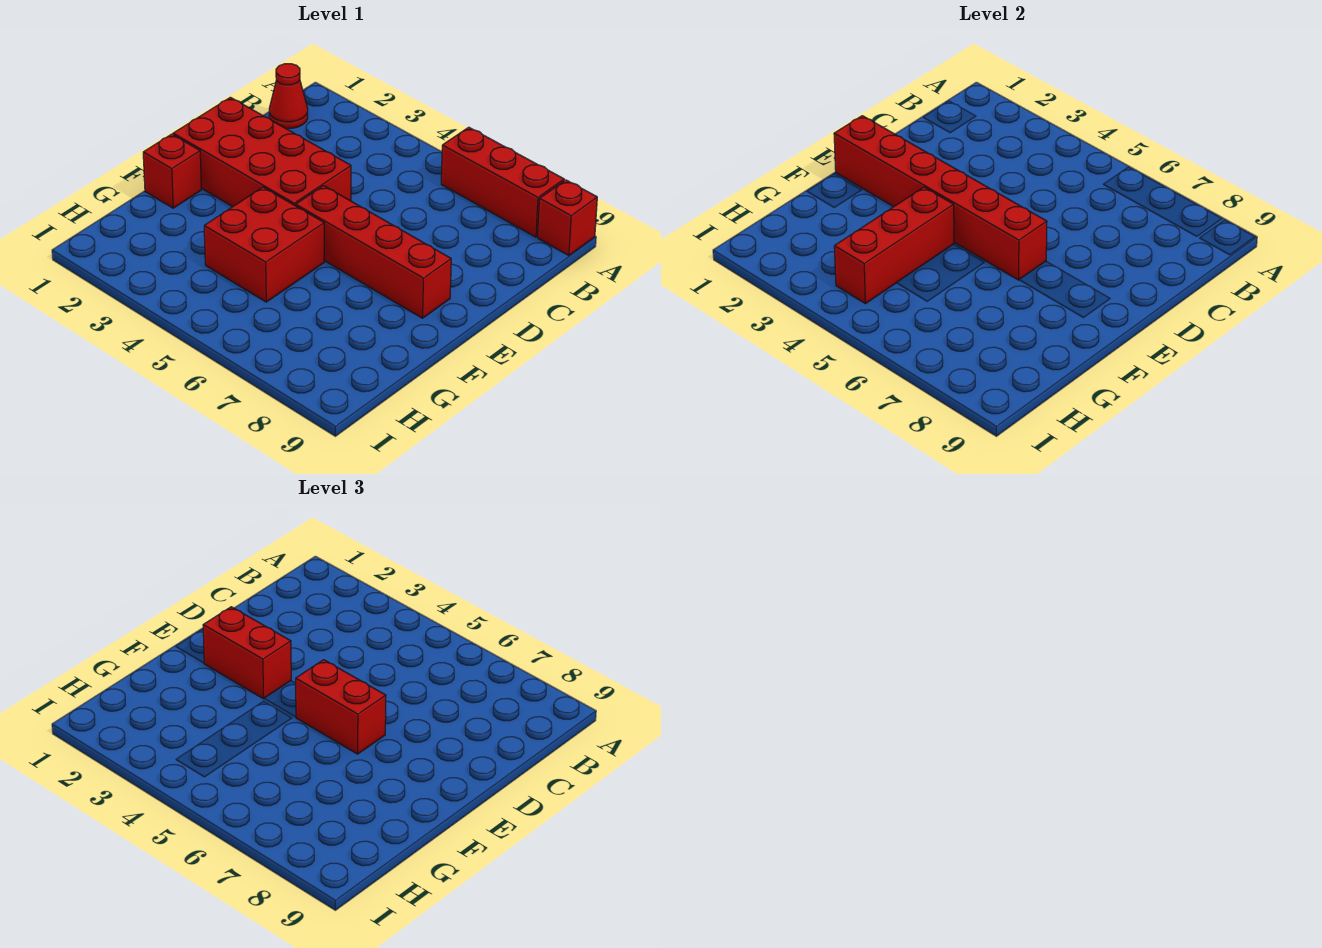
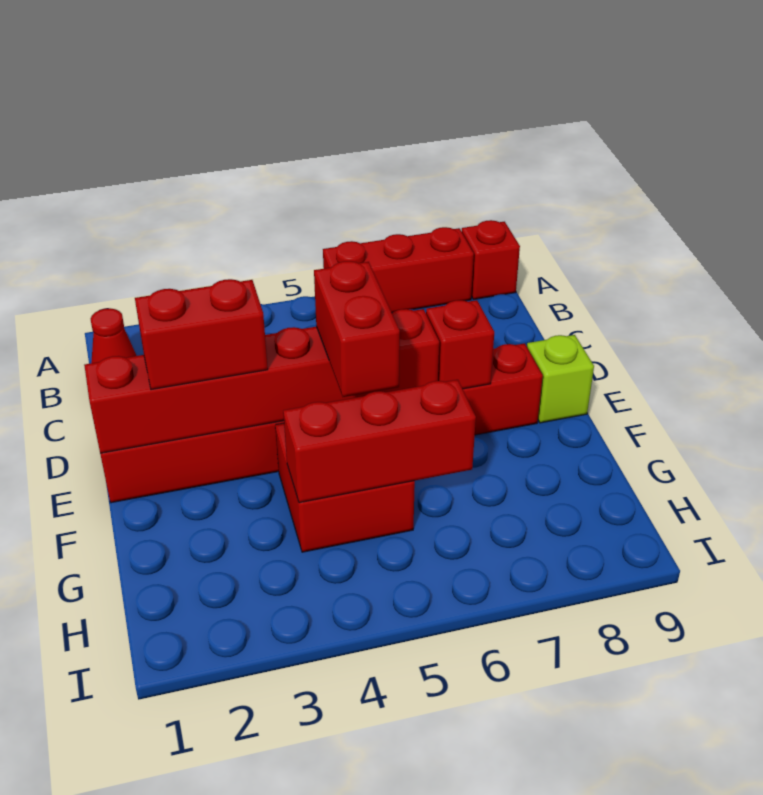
red 1x2 brick [296,660,386,754] -> red 1x2 brick turned to [314,261,400,397]
none -> lime 1x1 brick [527,335,594,423]
red 1x1 brick [143,134,201,208] -> red 1x1 brick moved to [426,300,494,389]
red 1x3 brick [834,187,954,304] -> red 1x3 brick turned to [283,380,476,503]

